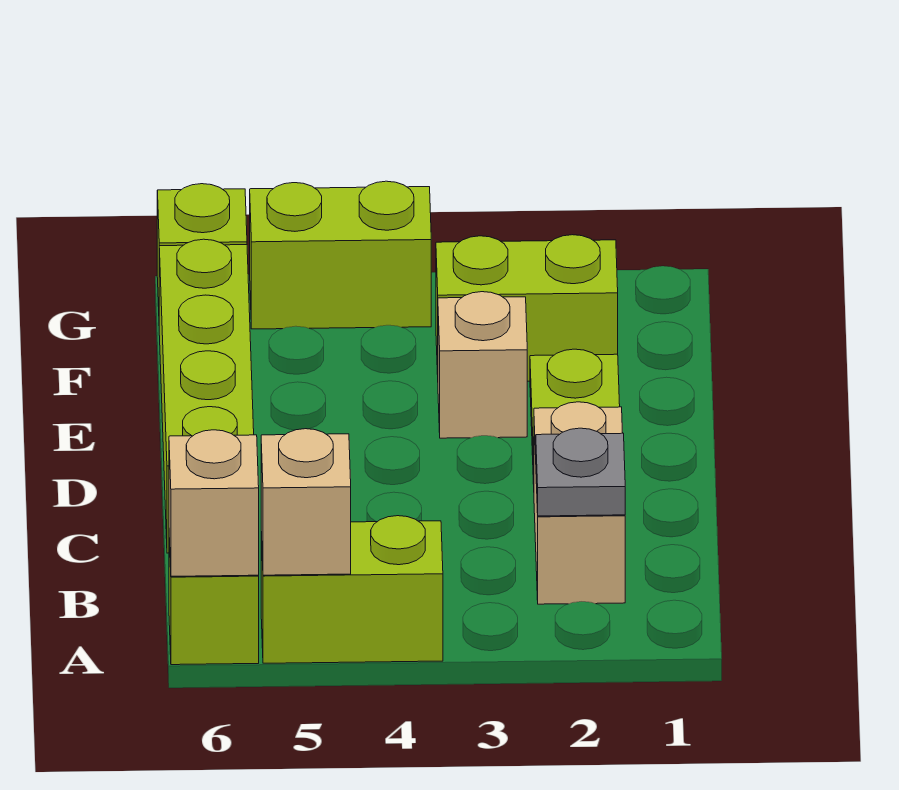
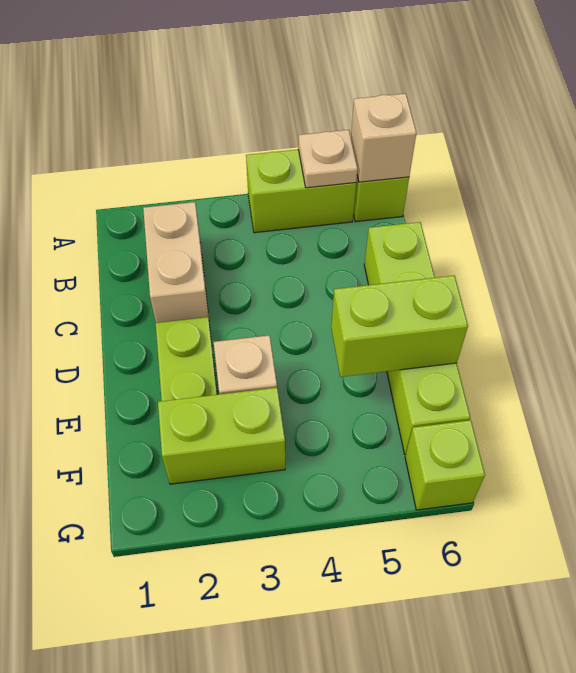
tan 1x1 brick [261,429,351,575] -> tan 1x1 plate [298,130,358,188]
grey 1x1 plate [536,428,625,516] -> none
lime 1x2 brick [250,181,431,329] -> lime 1x2 brick moved to [331,276,468,377]

